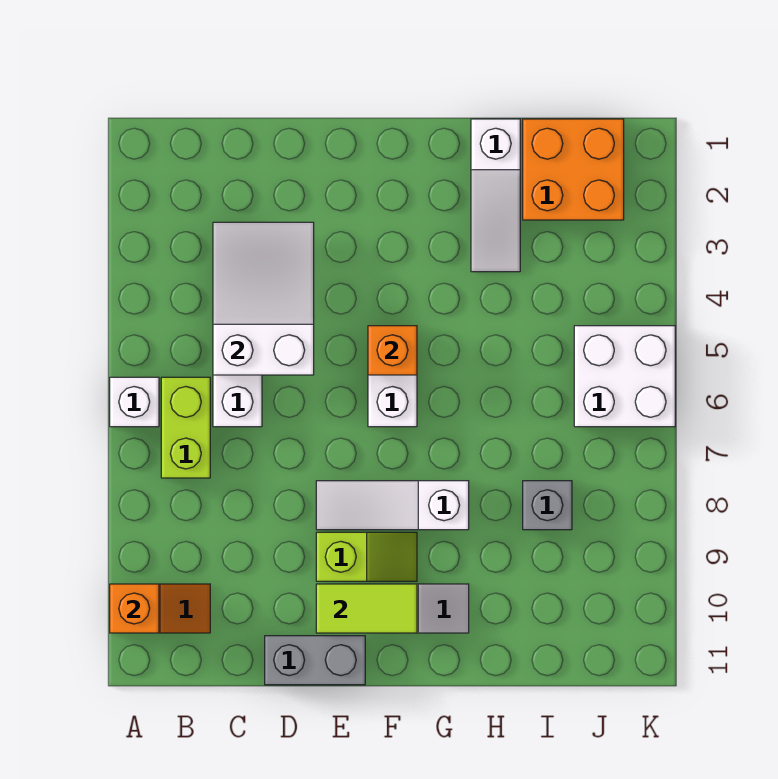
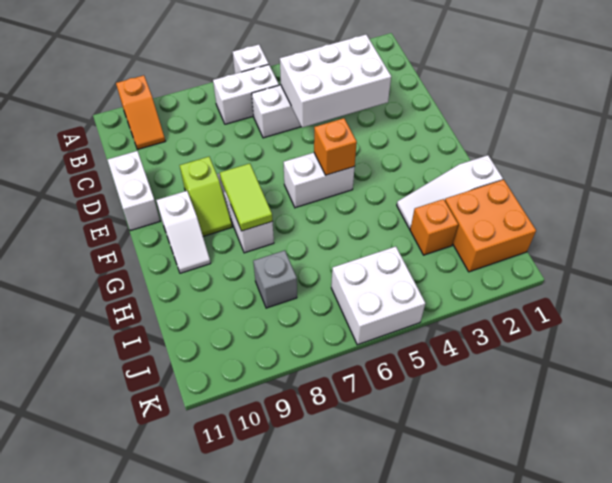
orange 1x1 brick [110,584,159,633] -> orange 1x1 brick moved to [410,199,458,255]
lime 1x2 brick [161,377,210,478] -> white 1x2 brick [213,65,279,124]
white 2x3 slope [213,222,314,375] -> white 2x3 brick [280,35,391,128]
grey 1x2 brick [265,636,365,685] -> white 1x2 brick [107,151,160,231]
lime 1x2 tile [316,584,417,633] -> lime 1x2 tile moved to [220,163,272,231]

